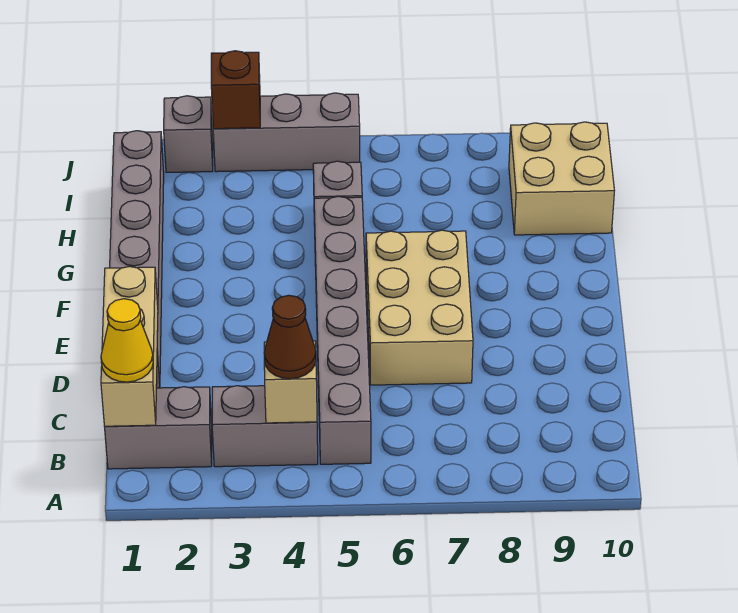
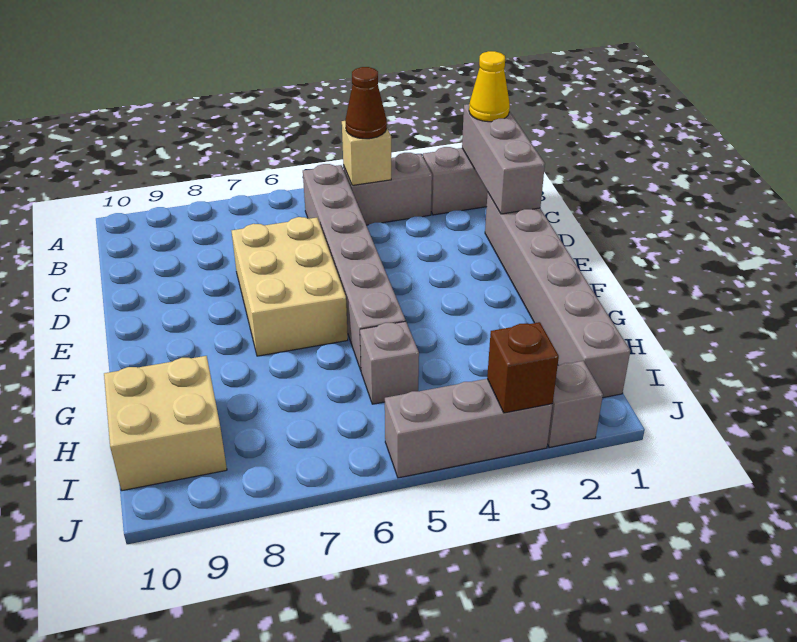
tan 1x3 brick [101,266,158,426] -> grey 1x3 brick [462,104,545,214]

